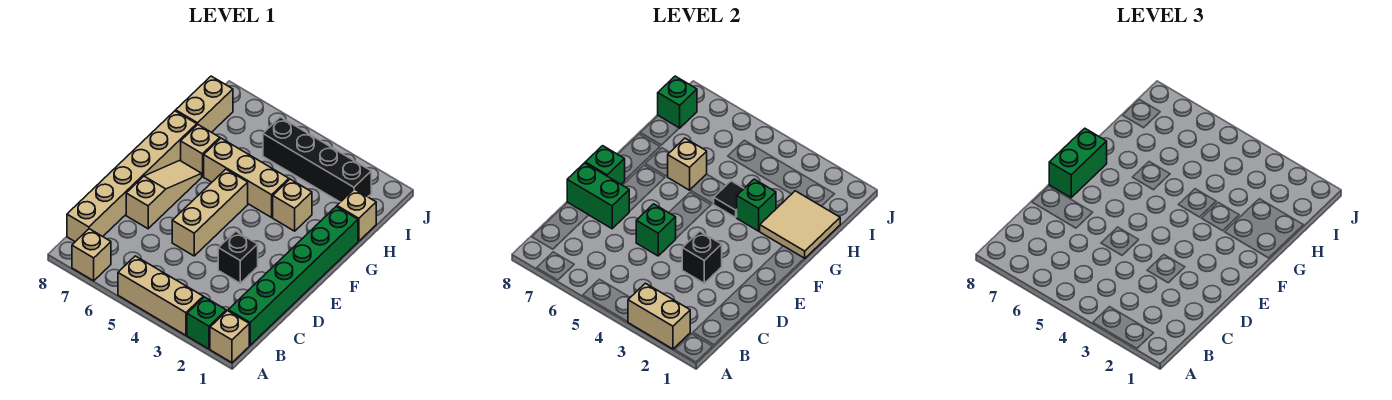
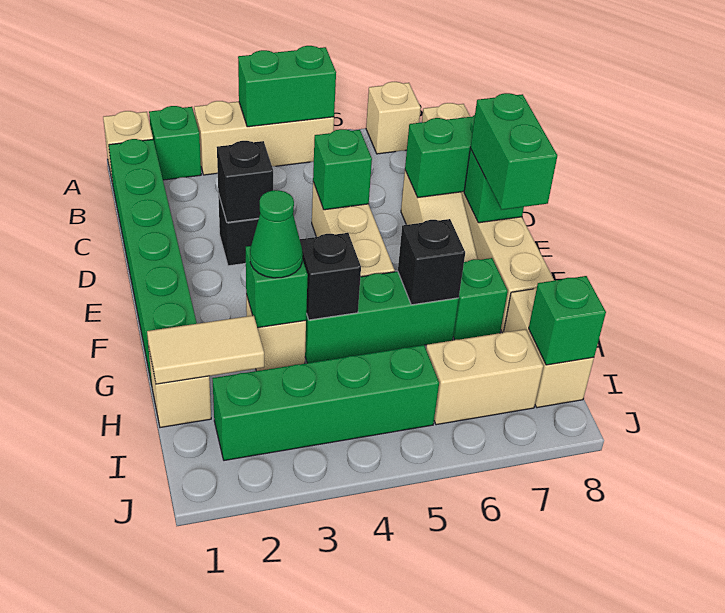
tan 1x2 brick [628,283,690,349] -> tan 1x2 brick moved to [426,329,543,425]
none -> green 1x2 brick [238,46,336,127]
tan 2x2 tile [760,191,840,258] -> tan 1x2 tile [147,315,264,384]
none -> green 1x1 cone [250,190,303,278]
tan 1x3 brick [204,138,289,217] -> green 1x3 brick [305,271,459,363]
black 1x1 tile [714,181,744,217] -> black 1x1 brick [300,233,361,320]
tan 1x1 brick [668,138,707,190] -> black 1x1 brick [398,219,465,305]
tan 1x1 brick [181,125,220,177] -> green 1x1 brick [453,258,508,340]
black 1x4 brick [263,117,371,202] -> green 1x4 brick [212,345,439,461]

